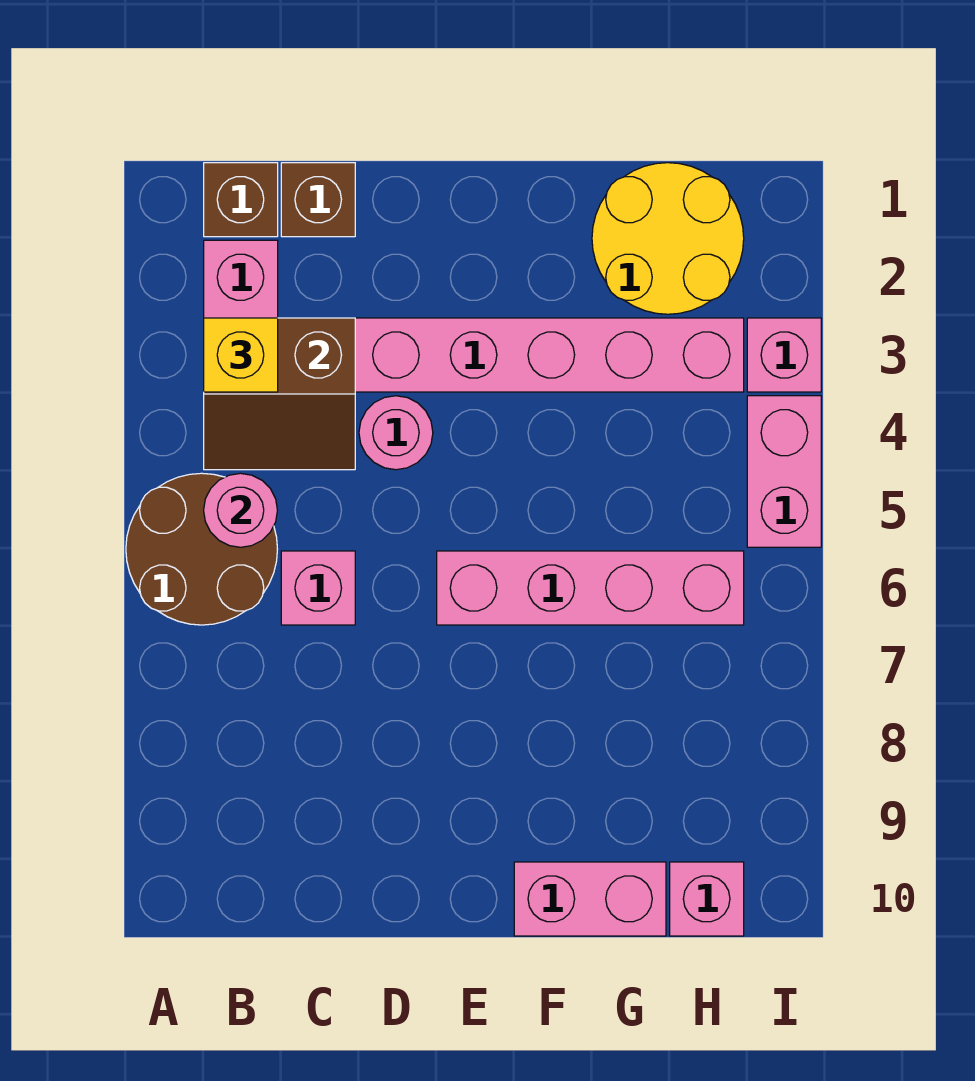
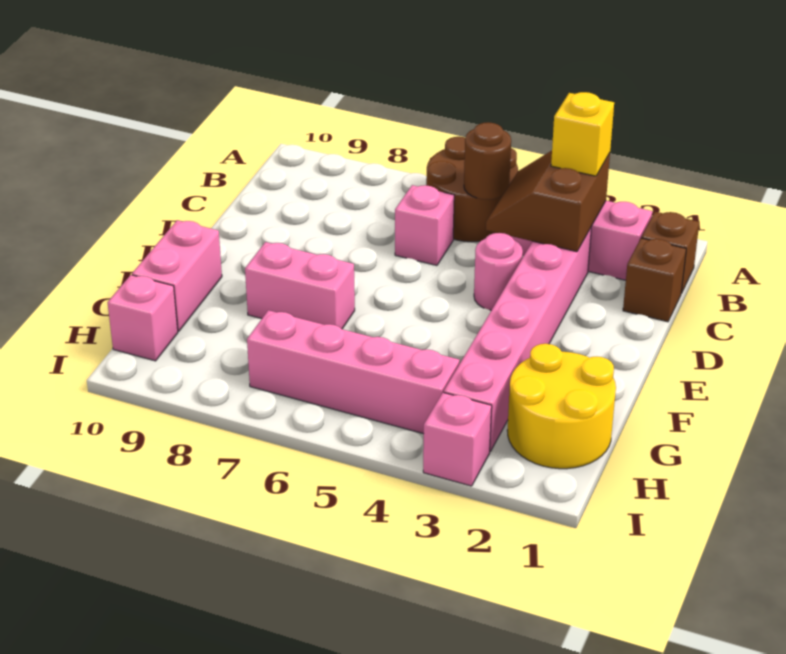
pink 1x1 round brick [204,473,277,547] -> brown 1x1 round brick [464,122,511,199]
pink 1x4 brick [437,551,744,625] -> pink 1x4 brick turned to [247,310,460,434]
pink 1x2 brick [747,396,821,547] -> pink 1x2 brick moved to [245,242,355,329]

